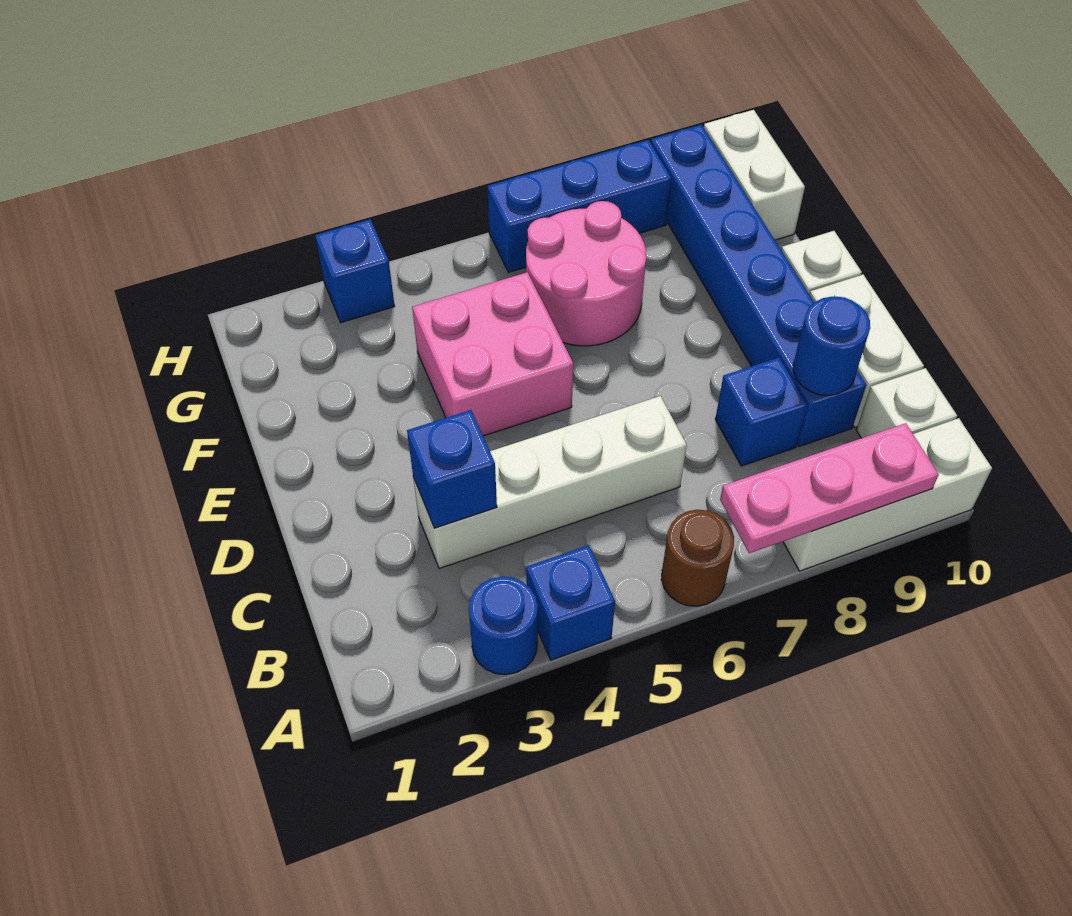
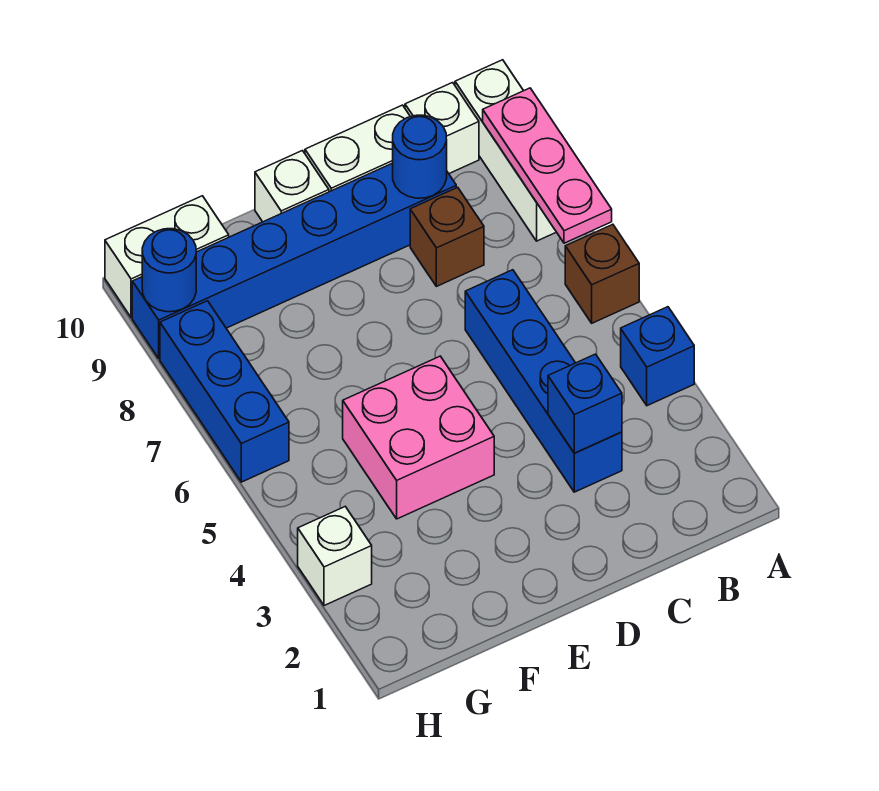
blue 1x1 round brick [469,577,538,675] -> blue 1x1 round brick moved to [142,229,196,312]
brown 1x1 round brick [661,510,734,606] -> brown 1x1 brick [565,224,639,323]
white 1x4 brick [413,396,687,568] -> blue 1x4 brick [465,270,622,492]
blue 1x1 brick [715,358,807,466] -> brown 1x1 brick [410,187,484,286]
pink 2x2 round brick [526,201,646,346] -> none
blue 1x1 brick [315,219,395,323] -> white 1x1 brick [298,507,372,606]

